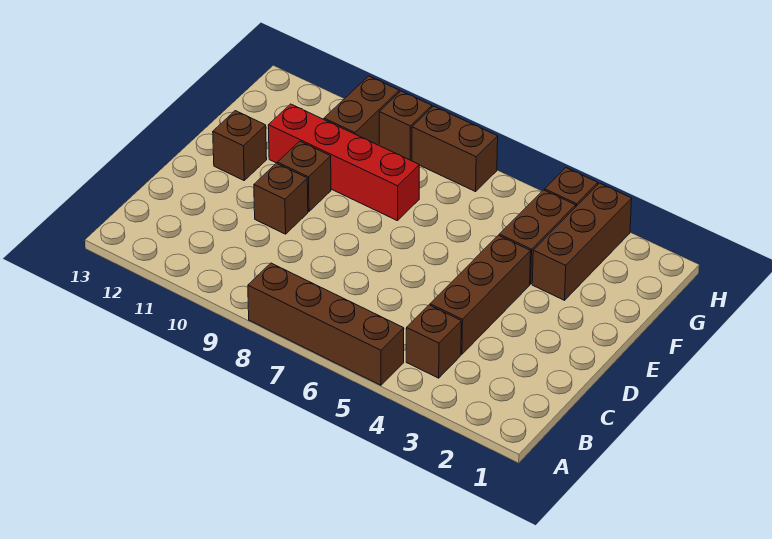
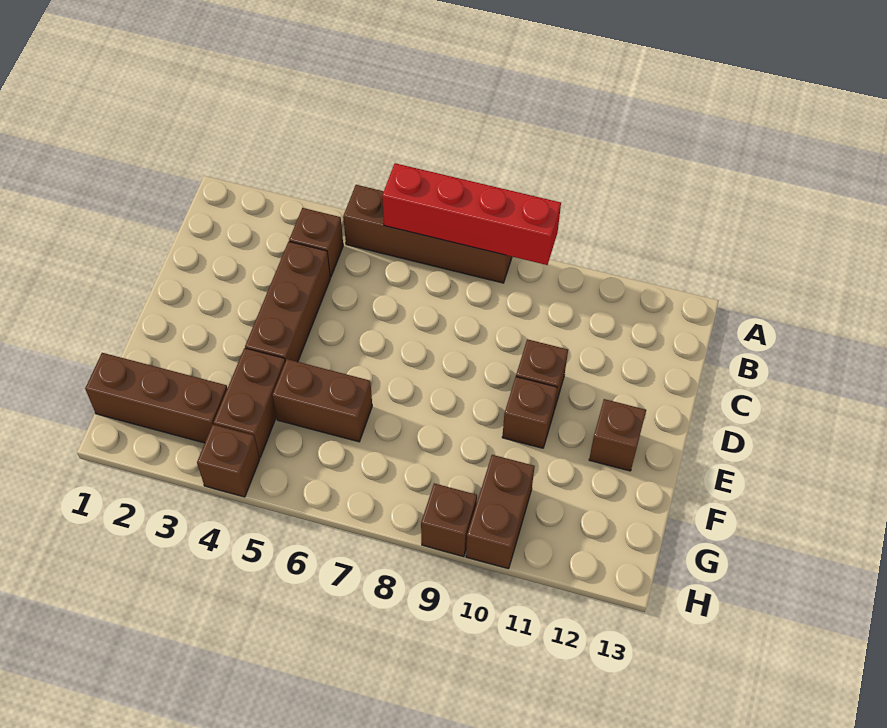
brown 1x3 brick [532,183,632,300] -> brown 1x3 brick turned to [85,353,227,443]
red 1x4 brick [268,104,419,221] -> red 1x4 brick moved to [382,163,561,265]
brown 1x2 brick [412,106,498,192] -> brown 1x2 brick moved to [272,359,372,442]

